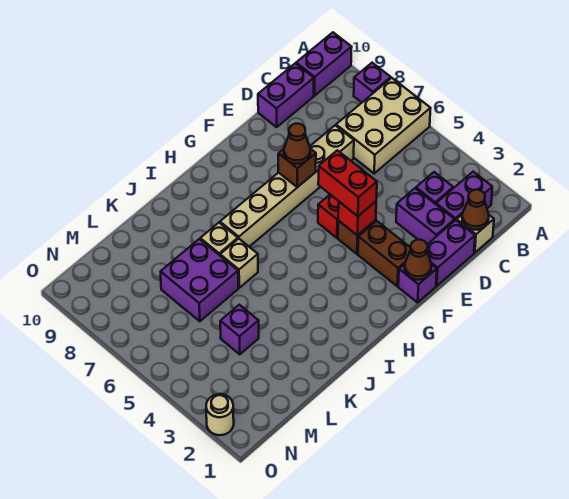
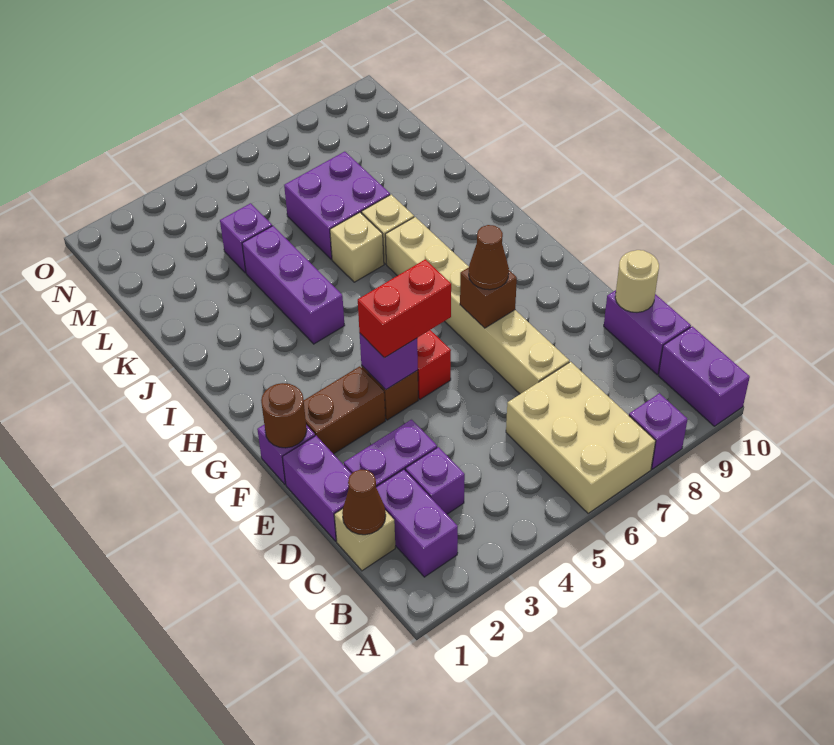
brown 1x1 cone [405,240,431,280] -> brown 1x1 round brick [261,383,307,448]
red 1x1 brick [338,202,376,235] -> purple 1x1 brick [360,334,418,390]
none -> purple 1x3 brick [242,226,345,344]
tan 1x1 round brick [206,394,234,435] -> tan 1x1 round brick moved to [615,250,659,312]

